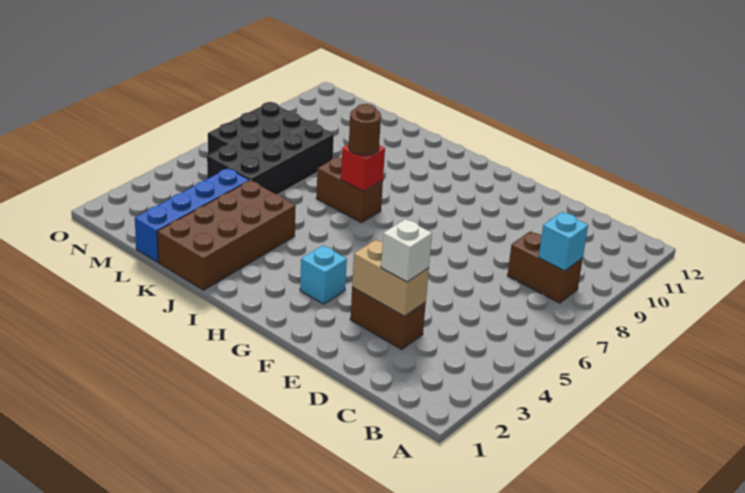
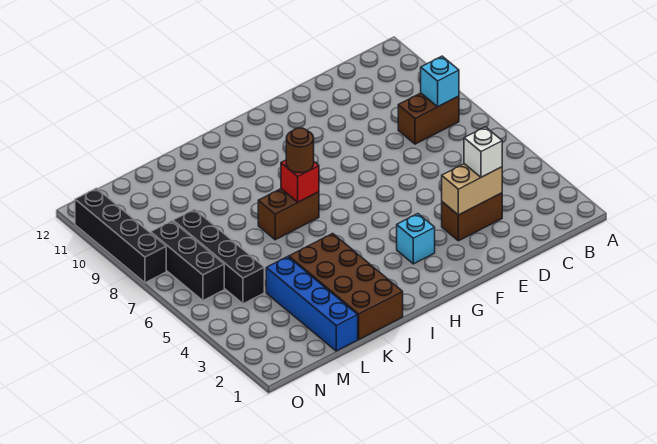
black 1x4 brick [229,124,334,194] -> black 1x4 brick moved to [75,188,166,283]

